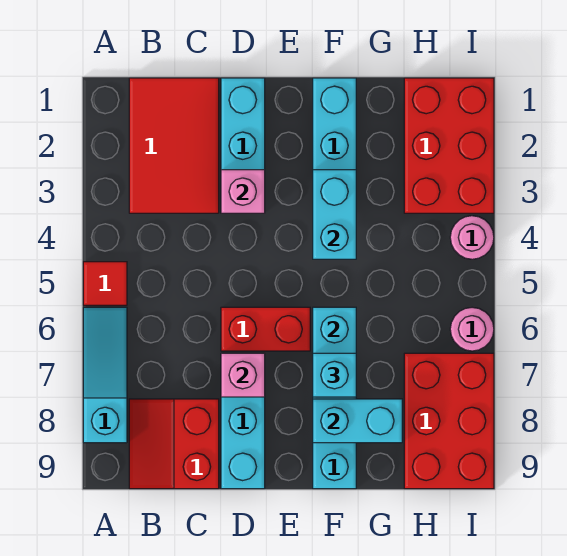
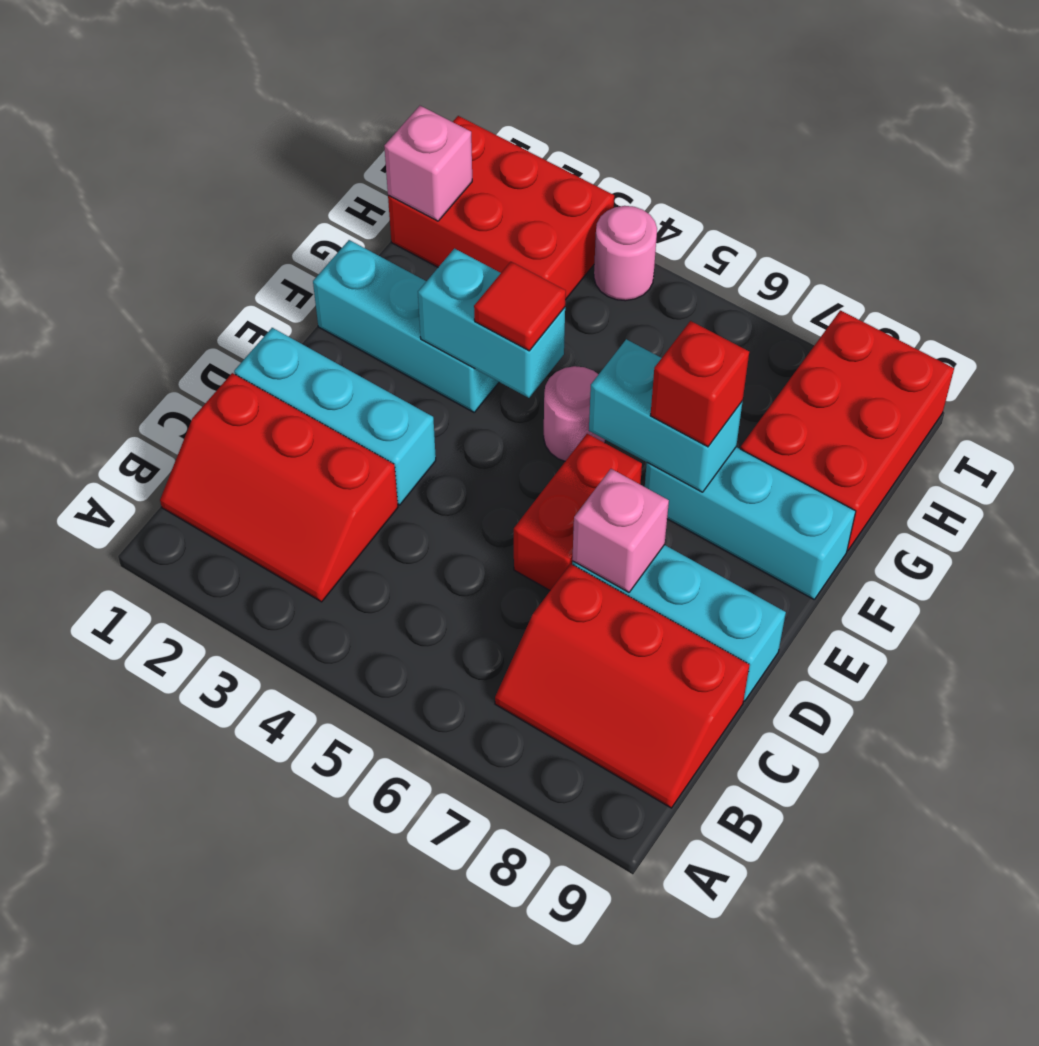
red 1x1 tile [83,262,127,305] -> red 1x1 tile moved to [474,262,566,351]
cyan 1x3 slope [83,307,127,443] -> none
red 2x3 tile [129,78,219,213] -> red 2x3 slope [160,373,398,602]
red 2x2 slope [129,399,219,489] -> red 2x3 slope [495,564,750,808]
pink 1x1 brick [221,170,265,213] -> pink 1x1 brick moved to [384,106,472,221]
cyan 1x1 brick [313,353,356,397] -> red 1x1 brick [650,321,749,447]
cyan 1x2 brick [313,399,402,443] -> none
red 2x3 brick [404,353,494,489] -> red 2x3 brick turned to [740,310,954,551]
pink 1x1 round brick [450,307,494,351] -> pink 1x1 round brick moved to [544,366,605,461]

